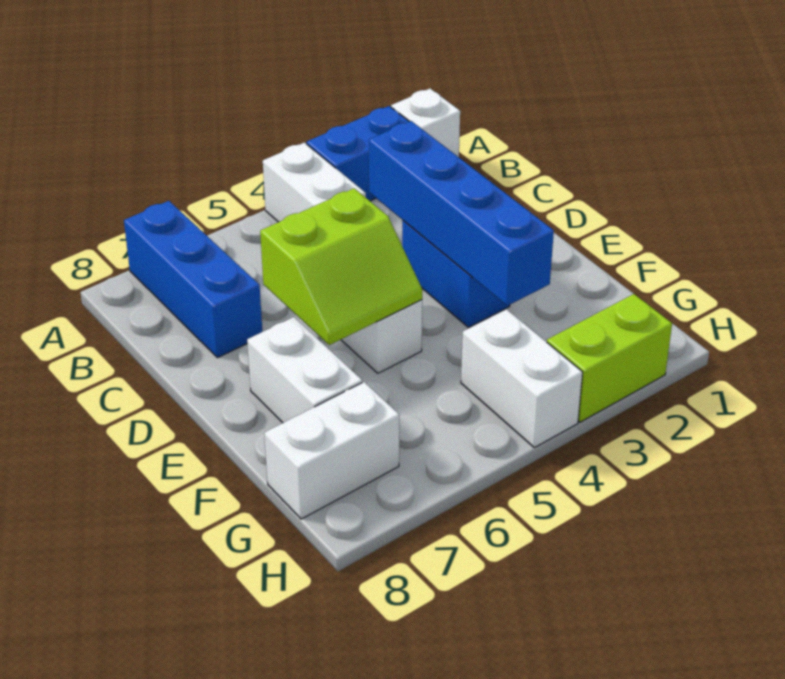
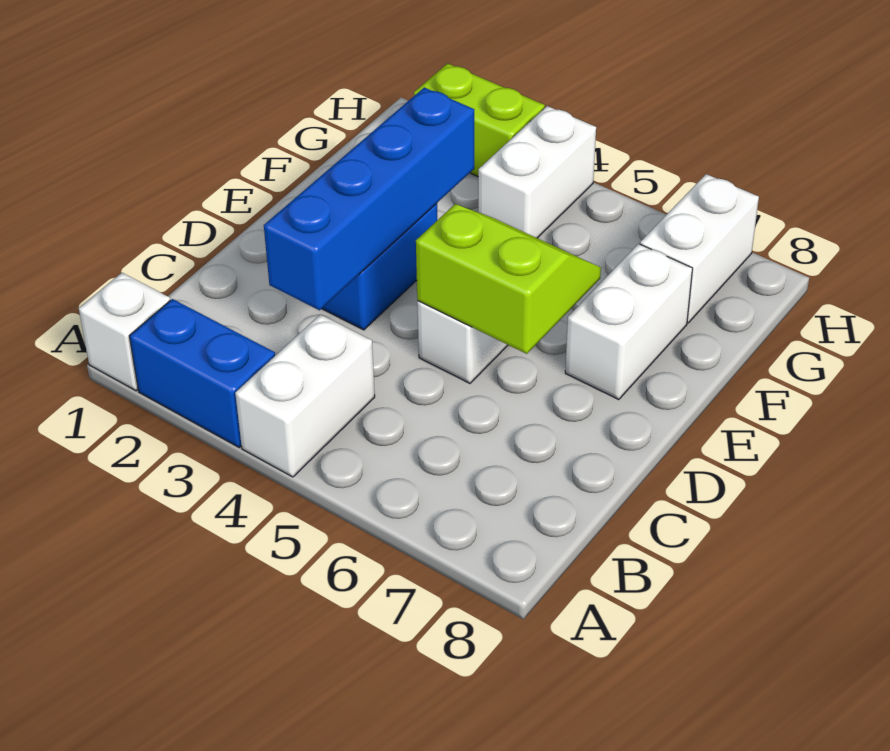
blue 1x3 brick [124,201,262,358] -> none
white 1x2 brick [264,382,399,519] -> white 1x2 brick turned to [640,174,759,323]

